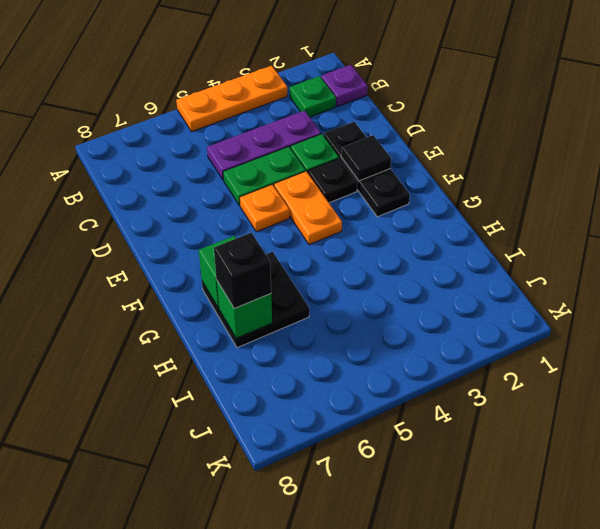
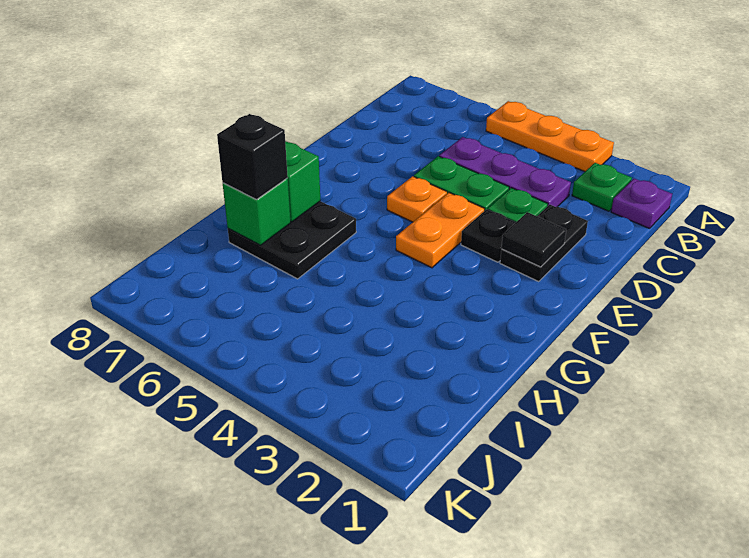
black 1x3 plate [323,122,410,217] -> black 1x2 plate [500,205,588,281]

